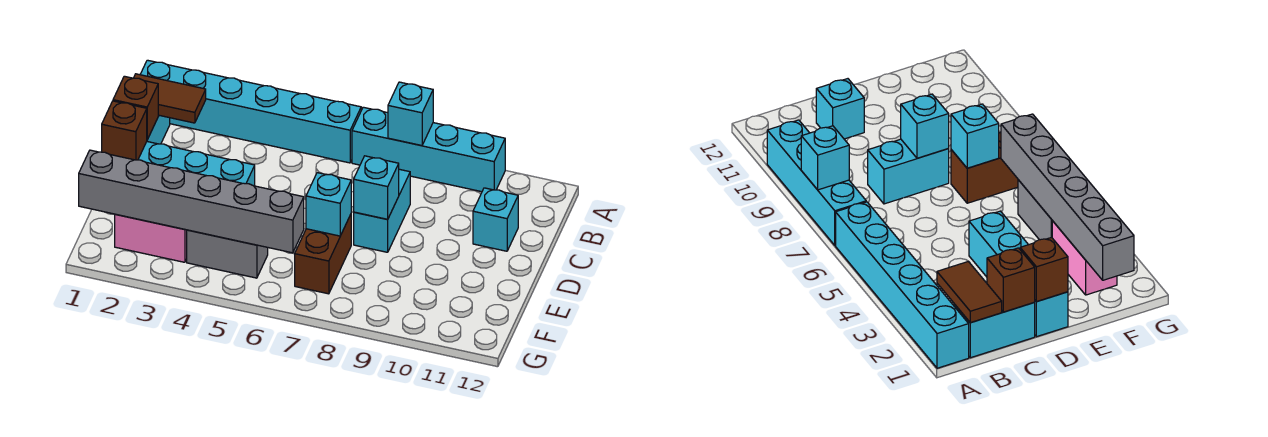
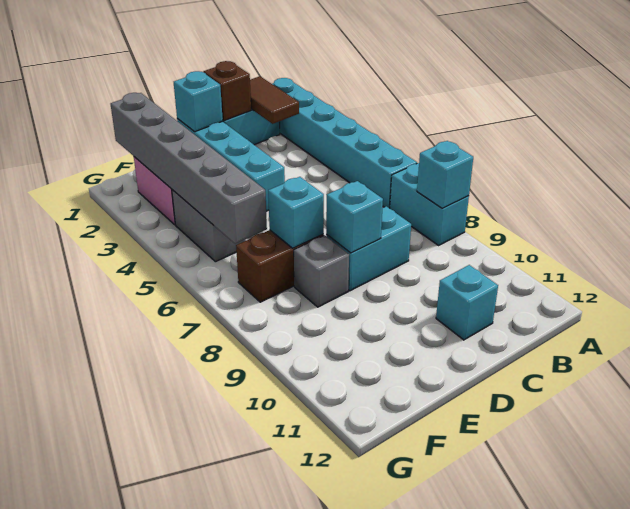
cyan 1x4 brick [352,107,505,192] -> cyan 1x2 brick [390,163,469,245]
brown 1x1 brick [102,101,147,160] -> cyan 1x1 brick [174,71,223,132]
none -> grey 1x1 brick [294,235,349,307]

